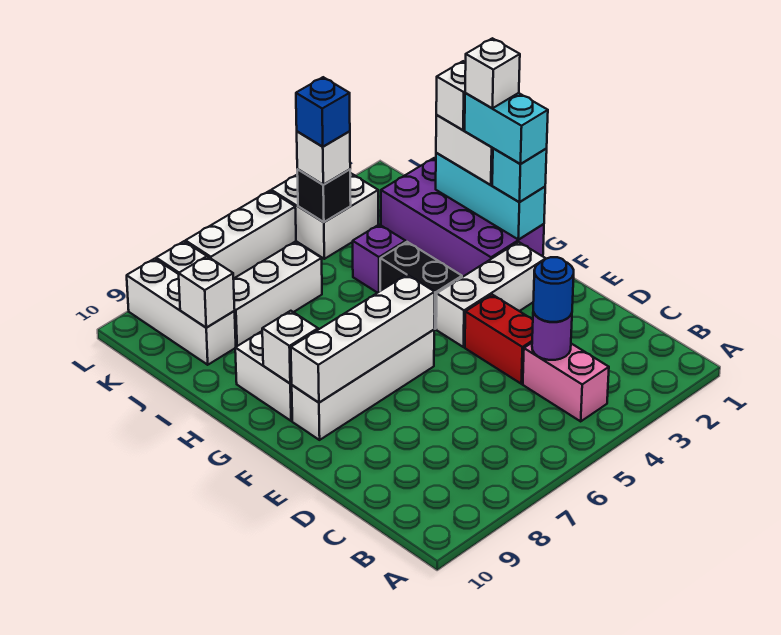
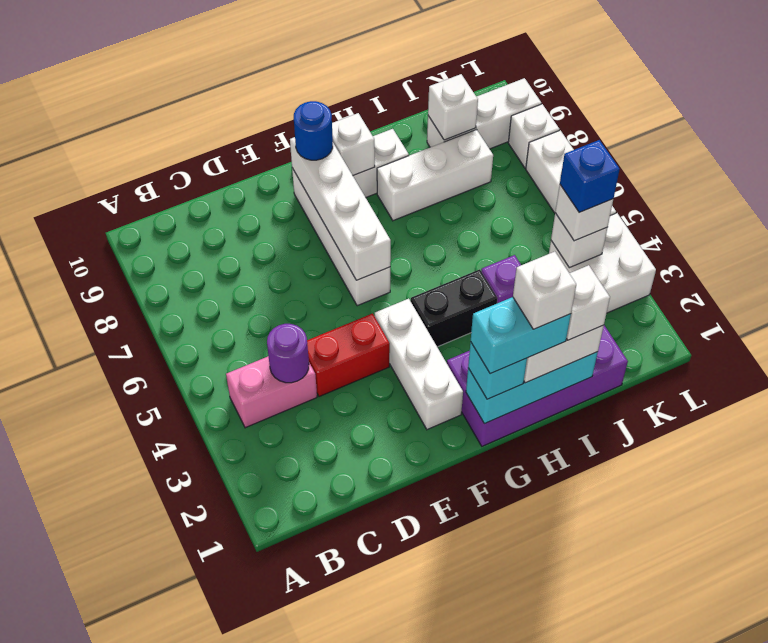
blue 1x1 round brick [533,257,574,322] -> blue 1x1 round brick moved to [294,101,333,160]
white 1x3 brick [234,242,322,347] -> white 1x3 brick turned to [377,130,493,221]
black 1x1 brick [297,169,351,222] -> white 1x1 brick [551,213,607,268]

